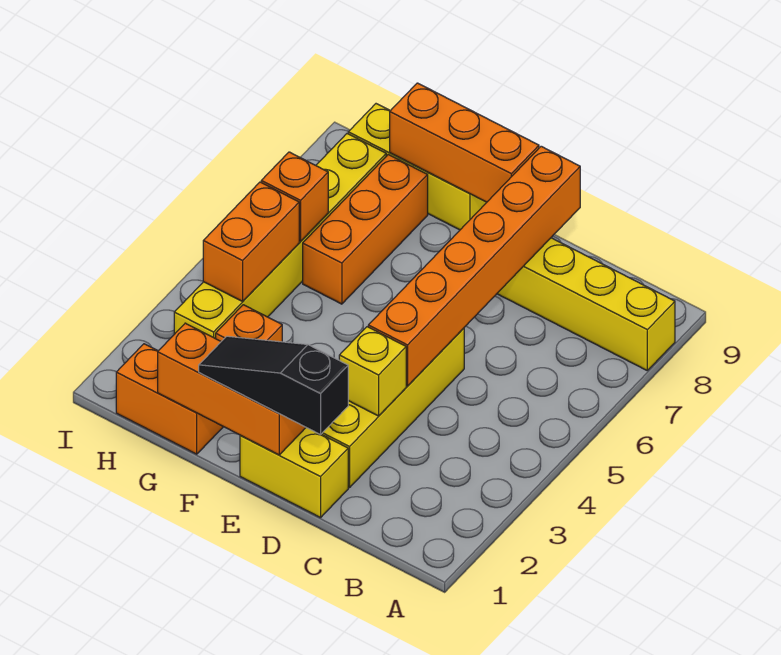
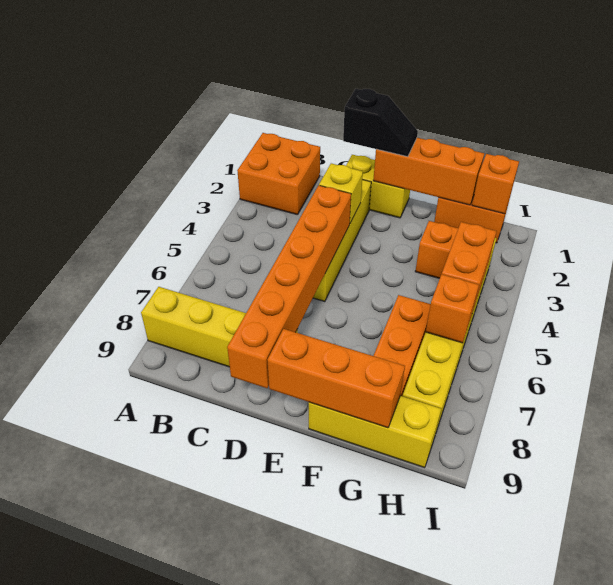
none -> orange 2x2 brick [237,133,320,215]
black 1x3 slope [199,336,348,435] -> black 1x2 slope [343,89,418,157]
none -> orange 1x1 brick [472,154,519,214]

